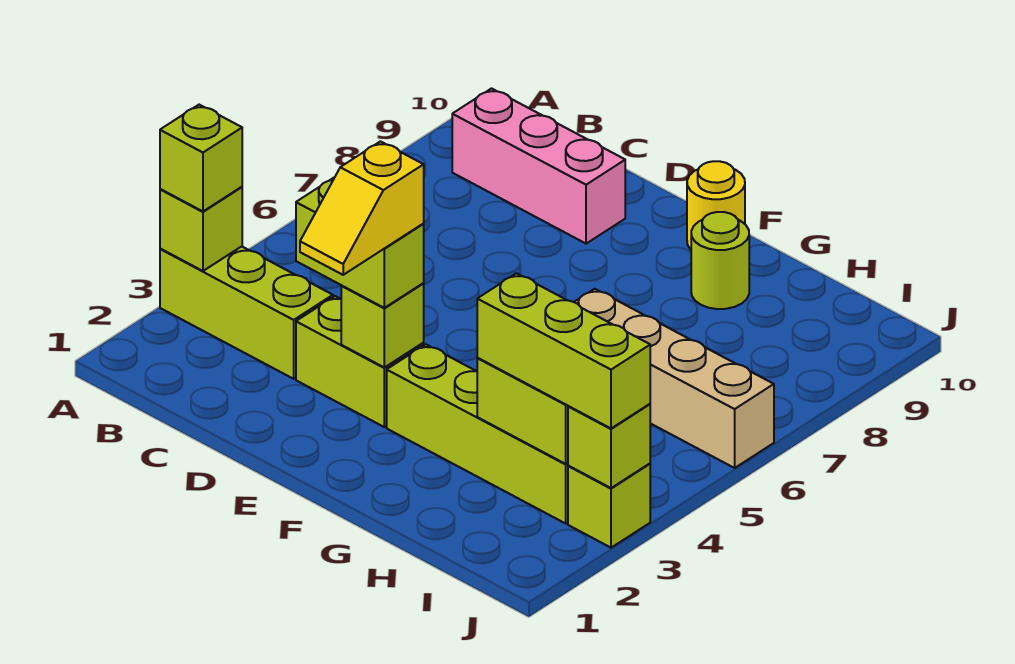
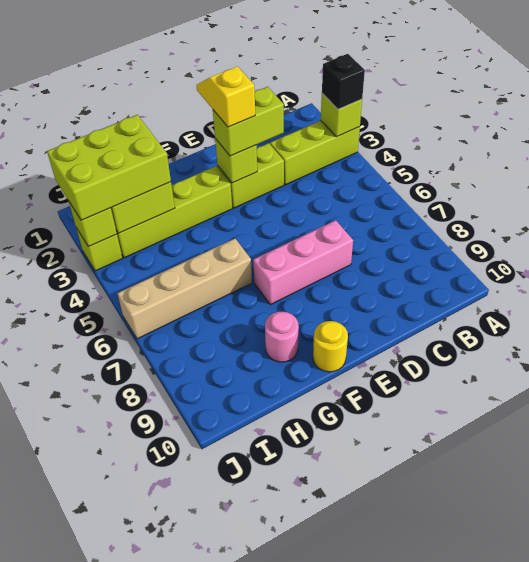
lime 1x1 brick [160,105,242,211] -> black 1x1 brick [322,54,365,109]
pink 1x3 brick [452,89,625,244] -> pink 1x3 brick moved to [253,220,353,305]
lime 1x1 round brick [691,212,749,309] -> pink 1x1 round brick [265,312,299,362]
lime 1x3 brick [477,273,650,428] -> lime 2x3 brick [47,115,171,220]

